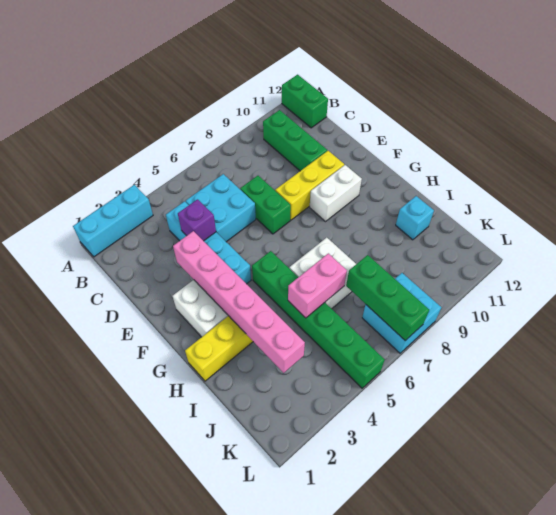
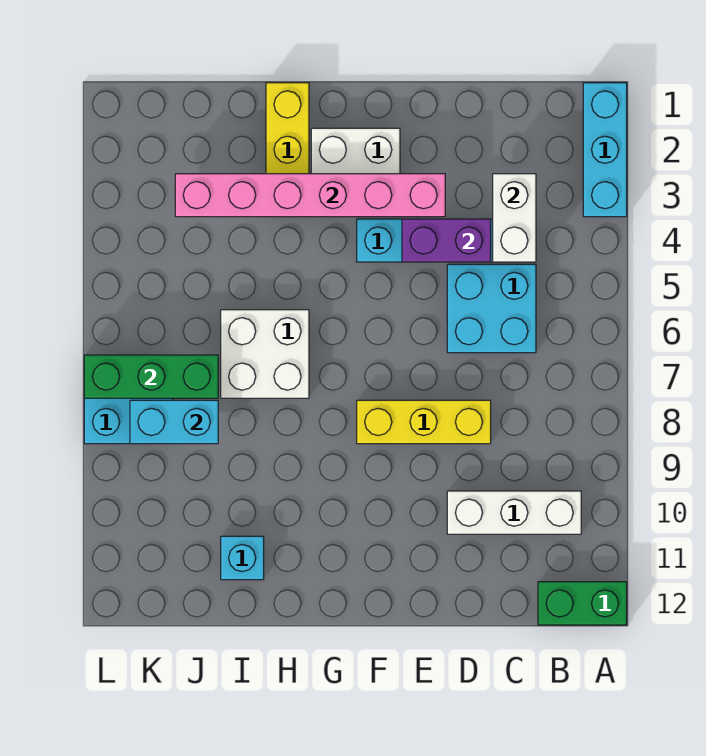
green 1x3 brick [263,110,327,171] -> white 1x3 brick [447,491,581,534]
purple 1x1 brick [178,199,216,241] -> purple 1x2 brick [402,219,491,262]
green 1x2 brick [240,176,291,234] -> none
yellow 1x3 brick [275,151,344,220] -> yellow 1x3 brick turned to [357,400,491,444]
white 1x2 brick [310,165,362,222] -> white 1x2 brick moved to [493,174,536,262]
green 1x6 brick [252,251,385,388] -> none
pink 1x2 brick [288,253,347,318] -> none
none -> cyan 1x2 brick [130,400,218,444]

